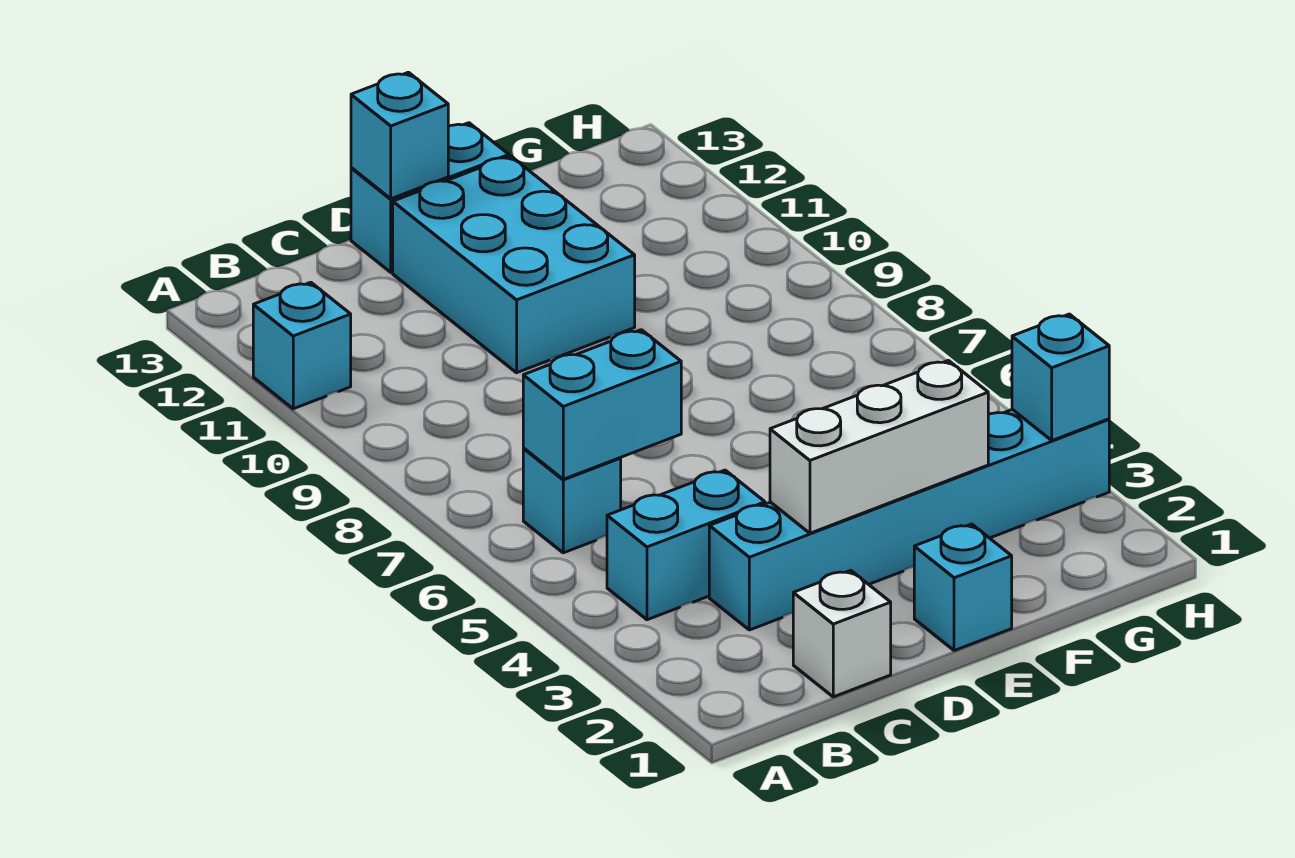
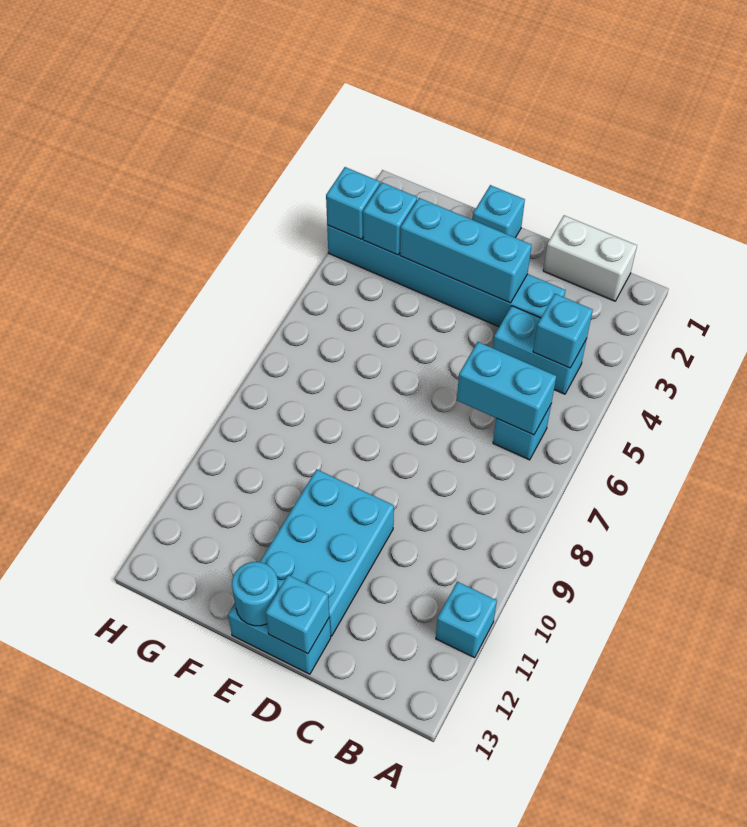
none -> cyan 1x1 brick [533,294,593,368]
white 1x1 brick [793,571,891,697] -> white 1x2 brick [543,215,637,301]
white 1x3 brick [770,360,988,533] -> cyan 1x3 brick [400,198,532,303]
none -> cyan 1x1 round brick [232,562,279,626]
none -> cyan 1x1 brick [363,183,417,255]

